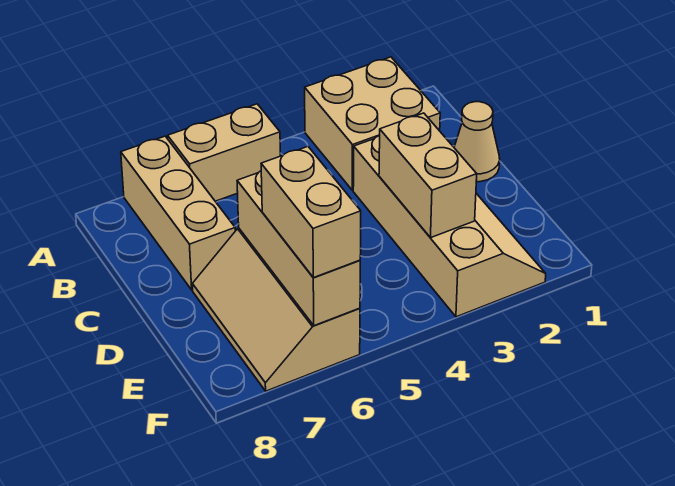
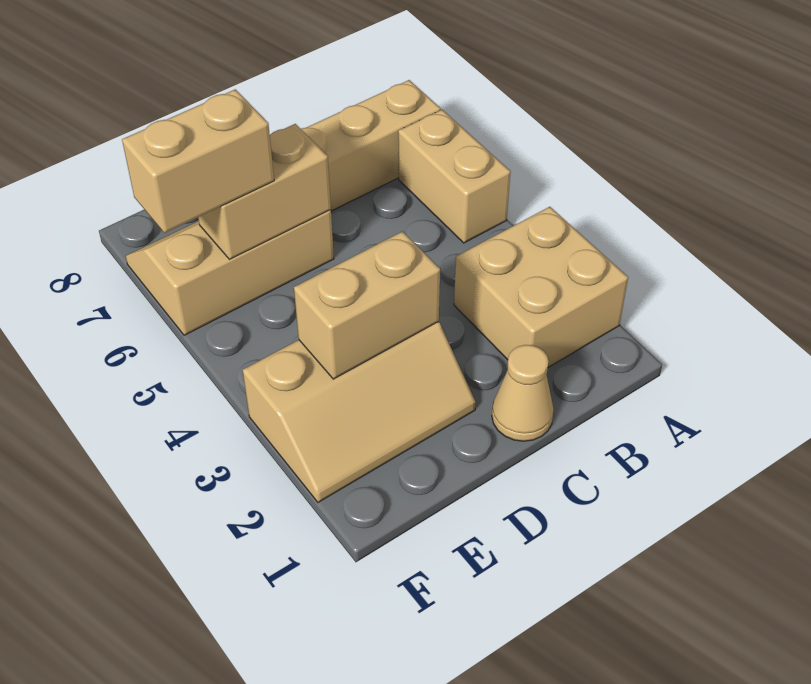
tan 2x4 slope [353,135,546,317] -> tan 2x3 slope [243,322,476,502]
tan 1x3 brick [237,171,360,326] -> tan 1x2 brick [198,124,331,259]

